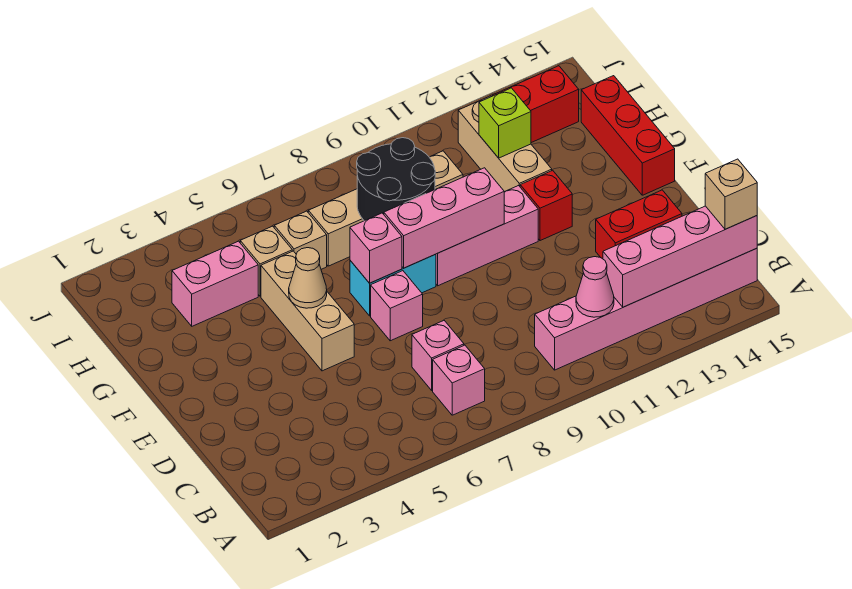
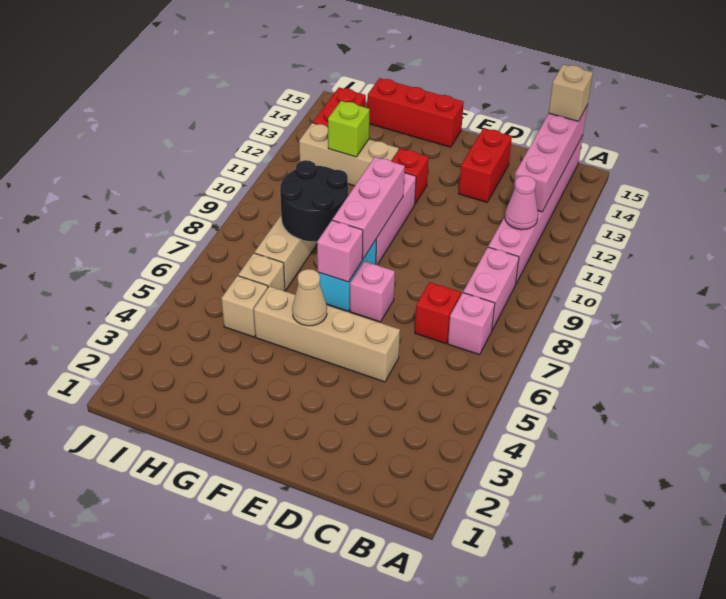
pink 1x1 brick [412,321,464,390] -> red 1x1 brick [415,282,461,344]
tan 1x3 brick [261,251,354,371] -> tan 1x4 brick [254,286,400,382]
pink 1x2 brick [172,241,258,326] -> pink 1x2 brick moved to [463,247,519,330]

